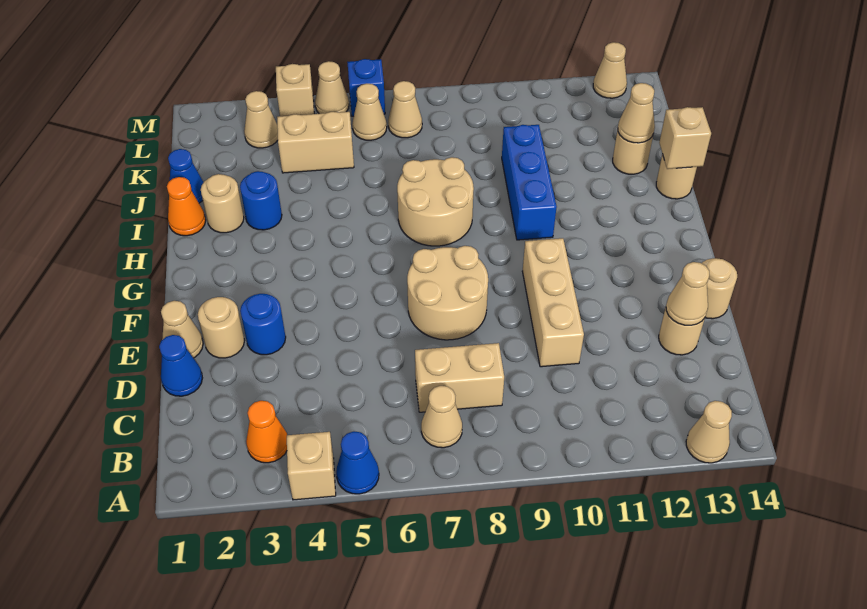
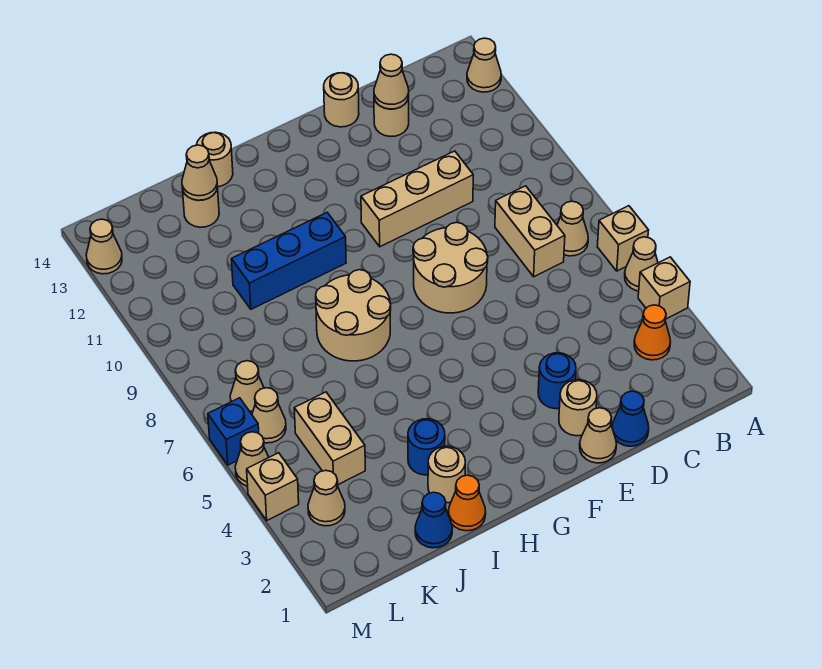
blue 1x1 cone [336,431,379,494] -> tan 1x1 cone [625,237,658,291]
tan 1x1 brick [659,107,711,169] -> tan 1x1 brick moved to [597,206,649,271]

